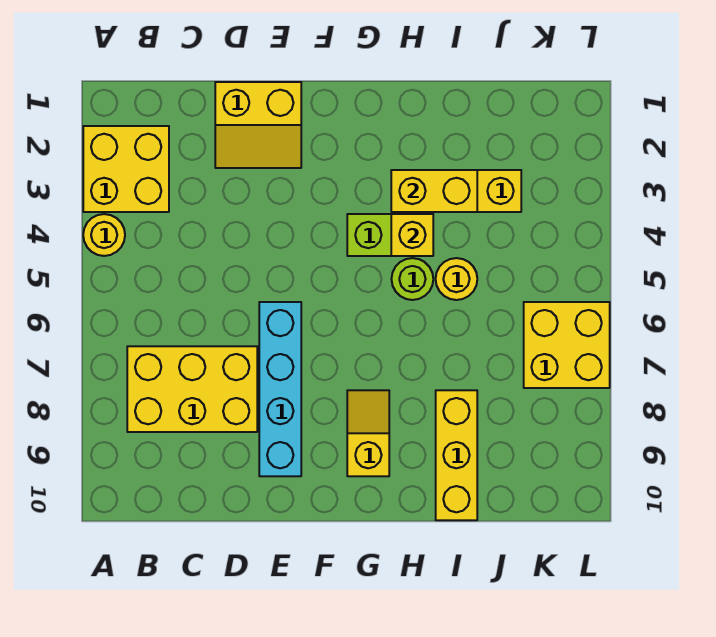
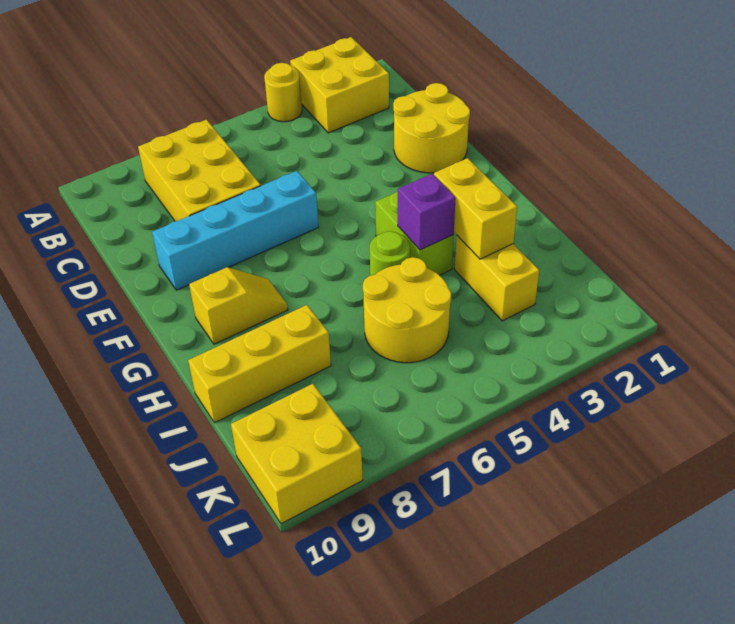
yellow 2x2 slope [215,82,301,168] -> yellow 2x2 round brick [393,83,470,173]
yellow 1x1 brick [391,214,433,256] -> purple 1x1 brick [398,174,456,250]
yellow 1x1 round brick [436,258,477,300] -> yellow 2x2 round brick [363,257,451,363]
yellow 2x2 brick [524,302,610,388] -> yellow 2x2 brick moved to [231,384,363,524]

